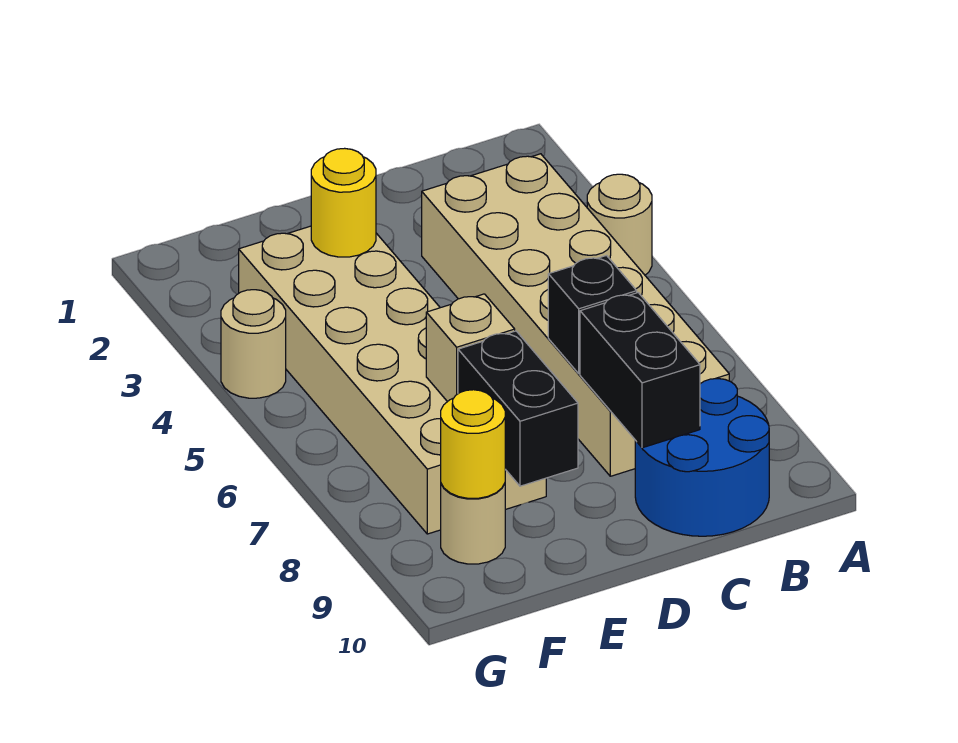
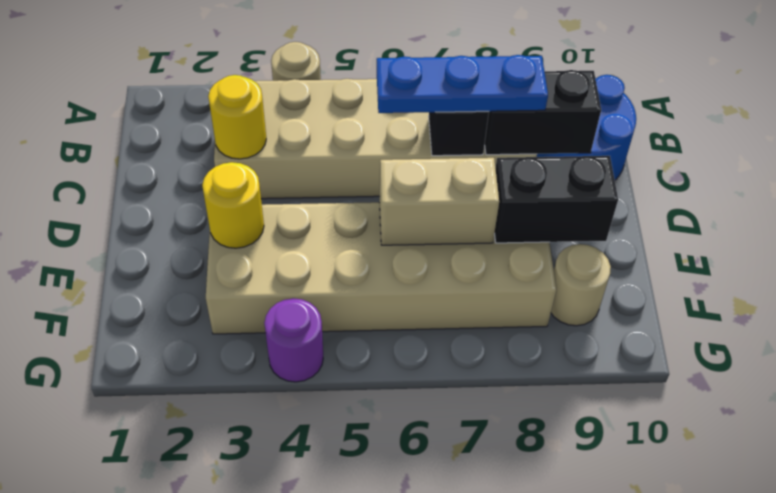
none -> blue 1x3 plate [377,55,548,113]
tan 1x1 brick [426,294,515,402] -> tan 1x2 brick [379,158,499,245]
yellow 1x1 round brick [441,390,505,498] -> yellow 1x1 round brick moved to [208,75,266,159]
tan 1x1 round brick [221,290,286,398] -> purple 1x1 round brick [264,298,323,382]

